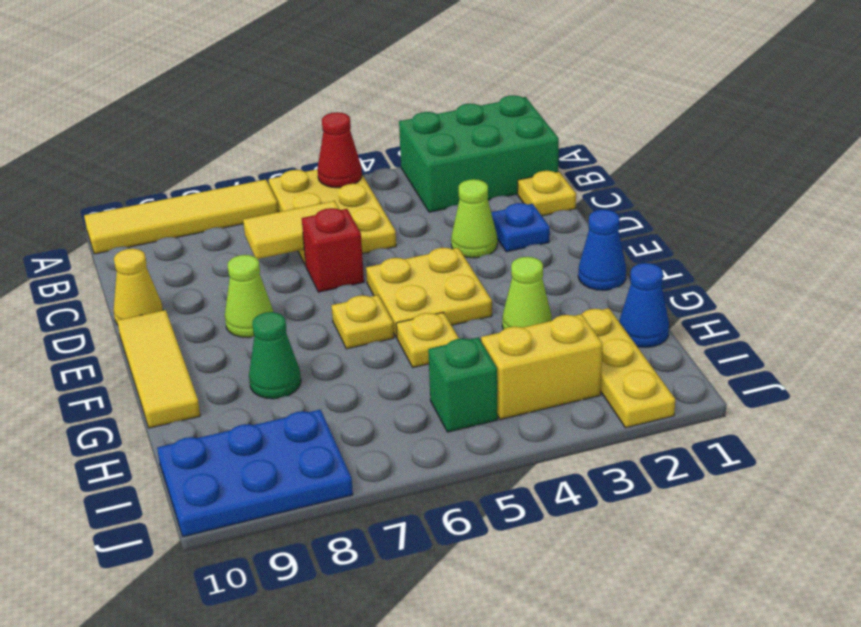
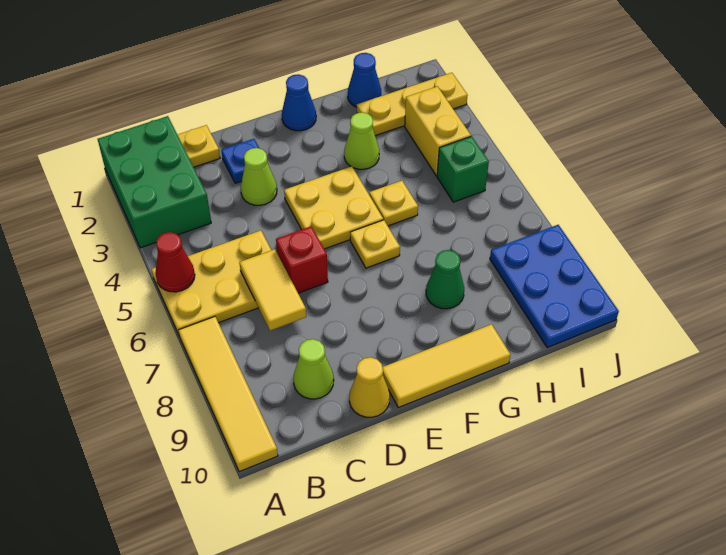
lime 1x1 cone [225,255,273,338] -> lime 1x1 cone moved to [293,339,334,399]

